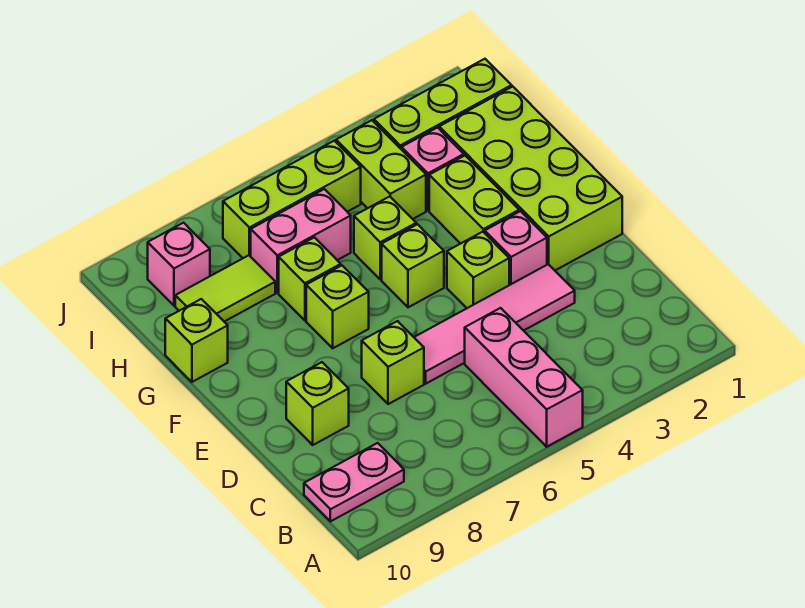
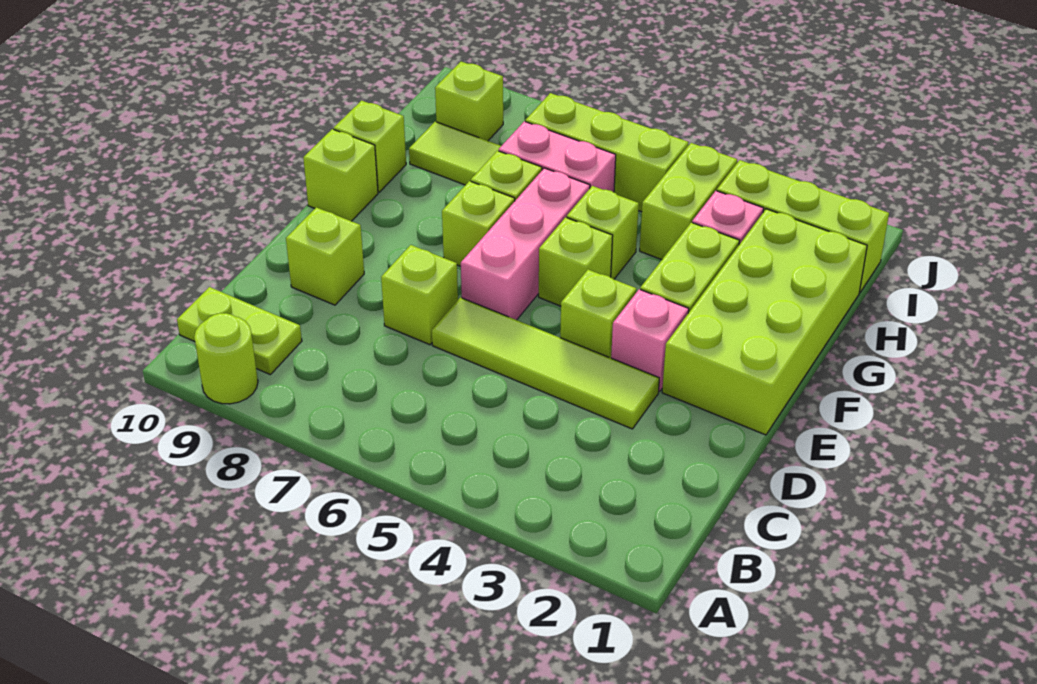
pink 1x3 brick [465,308,583,447] -> pink 1x3 brick moved to [461,168,590,320]
none -> lime 1x1 round brick [194,313,258,404]
pink 1x2 plate [304,443,404,521] -> lime 1x2 plate [177,287,302,374]
pink 1x4 tile [414,264,575,384] -> lime 1x4 tile [432,297,659,429]
none -> lime 1x1 brick [303,129,378,221]
pink 1x1 brick [148,223,210,306] -> lime 1x1 brick [435,62,503,141]

